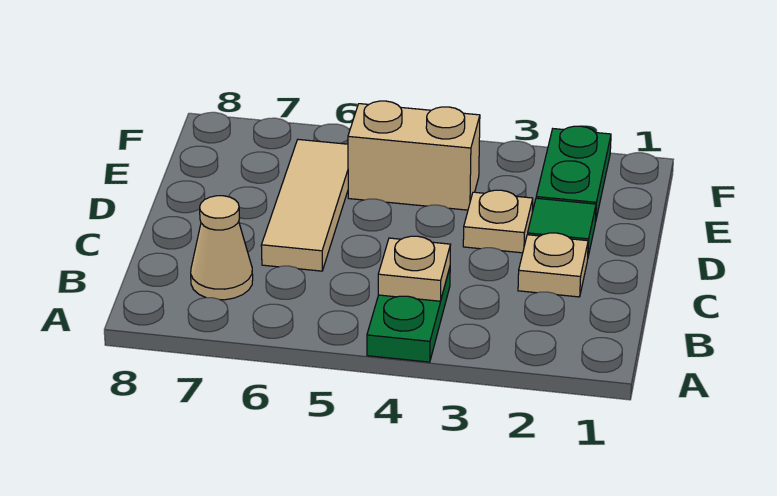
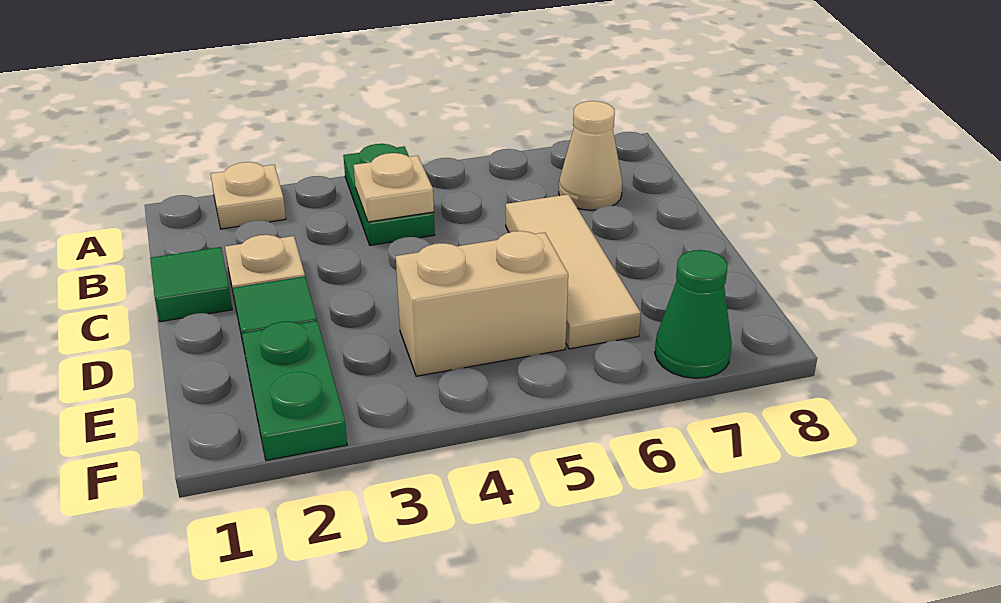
none -> green 1x1 tile [150,247,232,322]
tan 1x1 plate [463,190,533,253] -> tan 1x1 plate moved to [211,162,286,229]
none -> green 1x1 cone [655,250,731,378]

